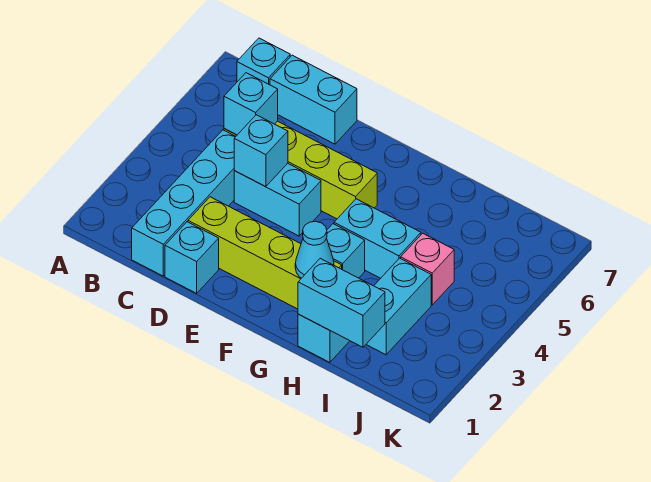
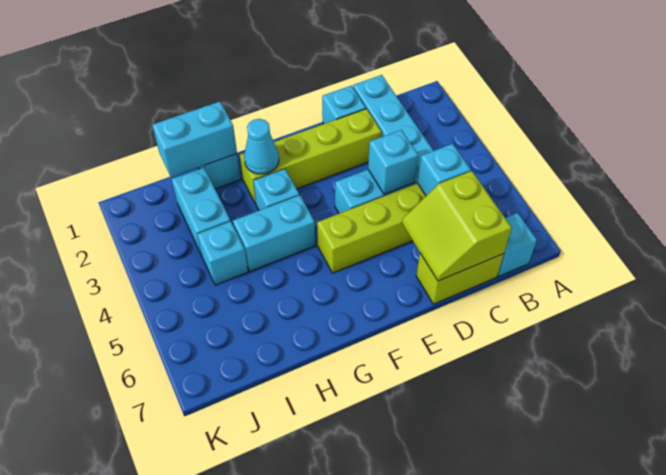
none -> lime 2x2 slope [402,171,512,281]
cyan 1x2 brick [270,55,357,144] -> lime 1x2 brick [416,254,504,304]
pink 1x1 brick [401,233,454,305] -> cyan 1x1 brick [197,221,248,285]

